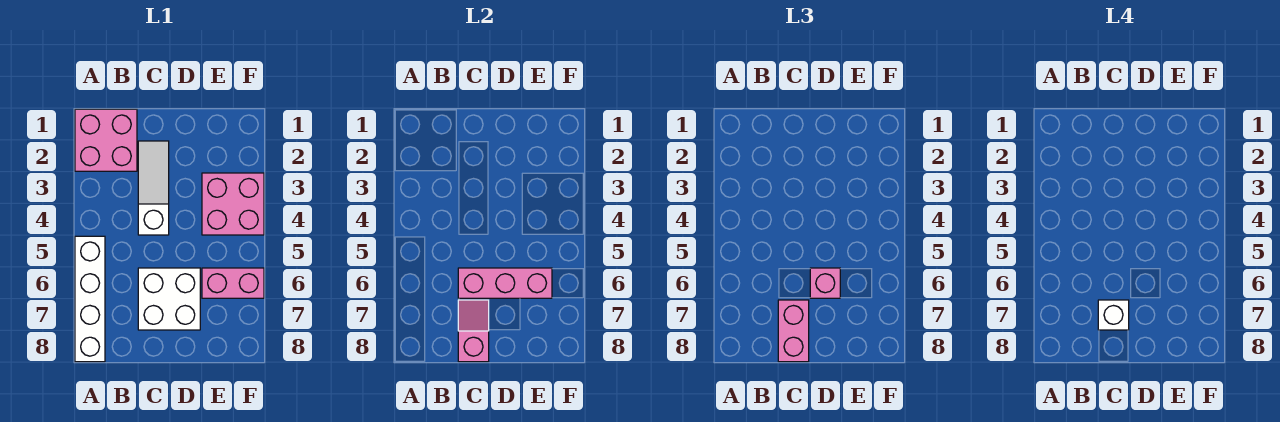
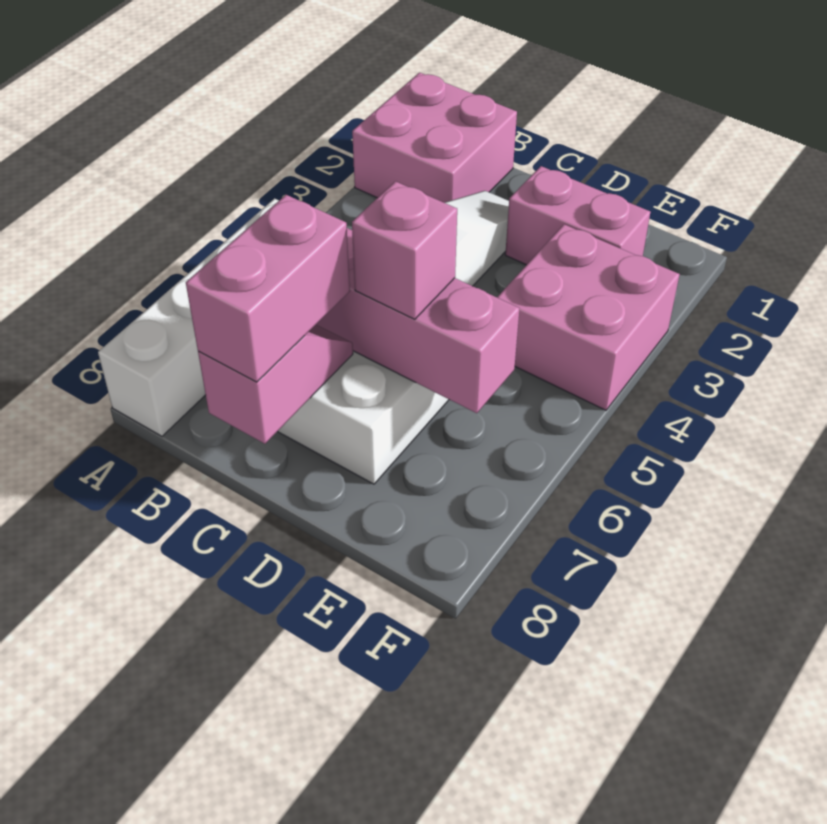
white 1x1 brick [1098,300,1129,330] -> none
pink 1x2 brick [202,268,264,298] -> pink 1x2 brick moved to [505,166,650,265]

